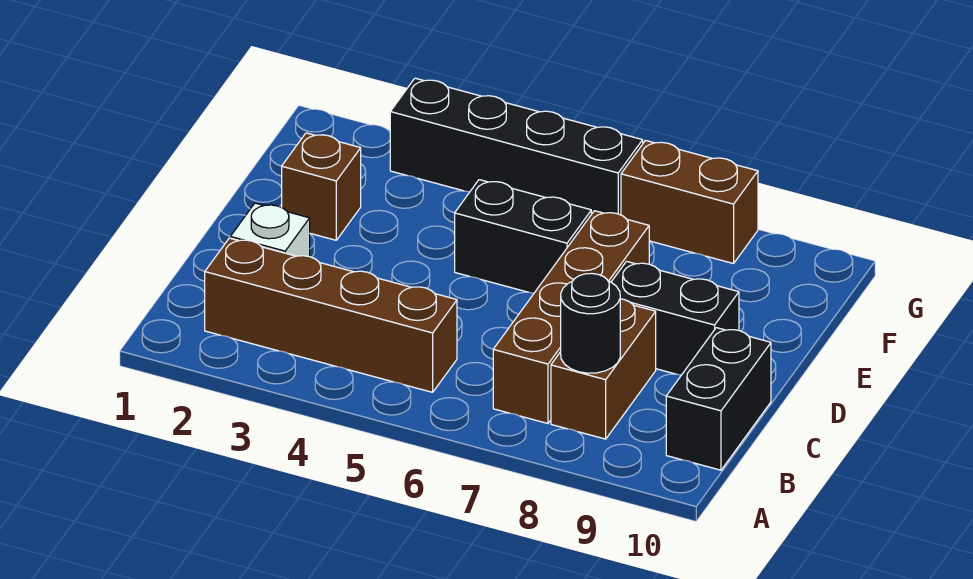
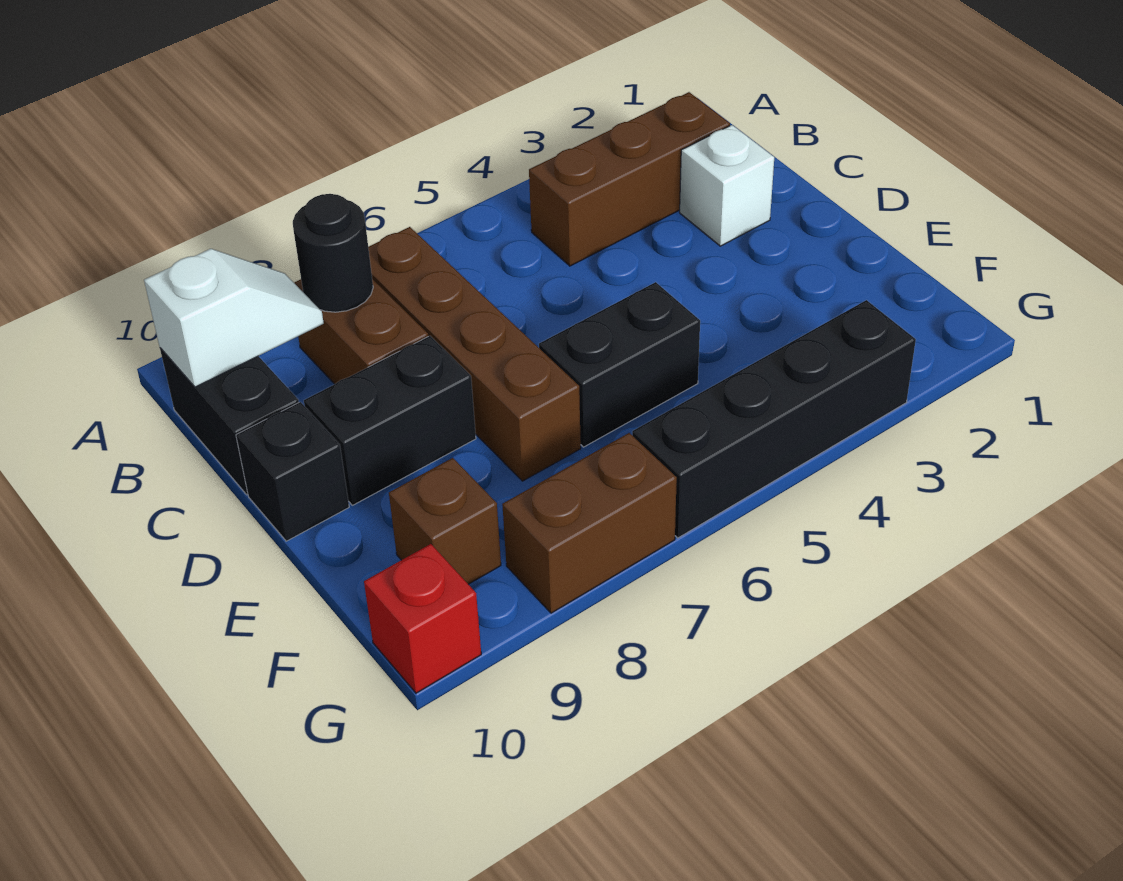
brown 1x4 brick [205,238,457,392] -> brown 1x3 brick [529,92,730,266]
none -> white 1x2 slope [144,249,324,387]
none -> black 1x1 brick [236,402,349,541]
brown 1x1 brick [282,133,361,240] -> brown 1x1 brick moved to [389,458,501,584]
none -> red 1x1 brick [364,544,481,693]

